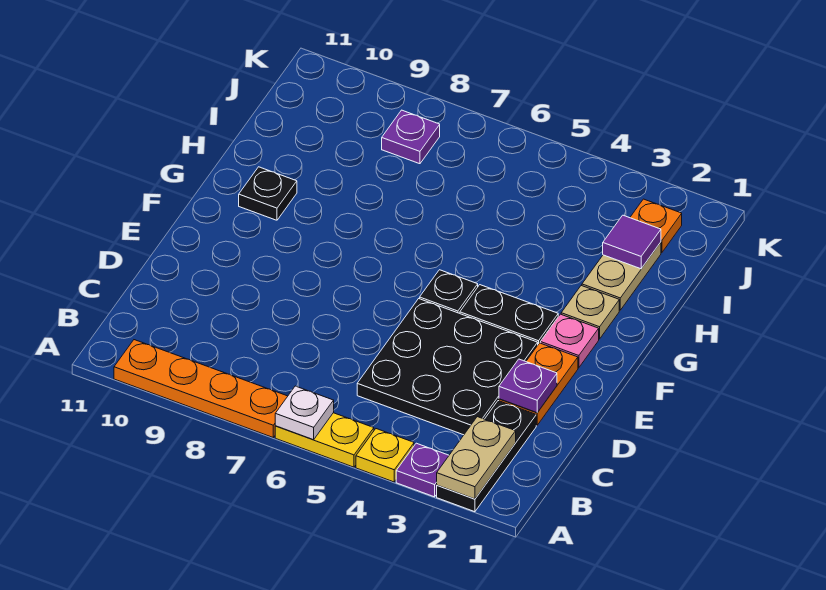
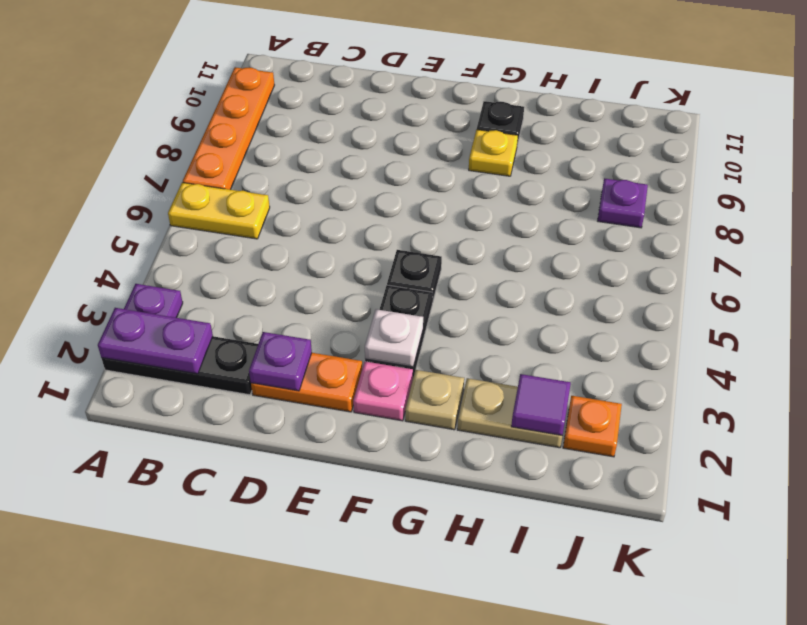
tan 1x2 plate [437,417,516,499] -> purple 1x2 plate [98,308,213,374]
yellow 1x1 plate [356,429,414,482] -> yellow 1x1 plate moved to [469,130,518,176]
yellow 1x2 plate [275,413,374,467] -> yellow 1x2 plate turned to [168,182,270,239]
white 1x1 plate [275,386,334,440] -> white 1x1 plate moved to [365,309,423,367]
black 3x3 plate [357,299,538,435] -> none

